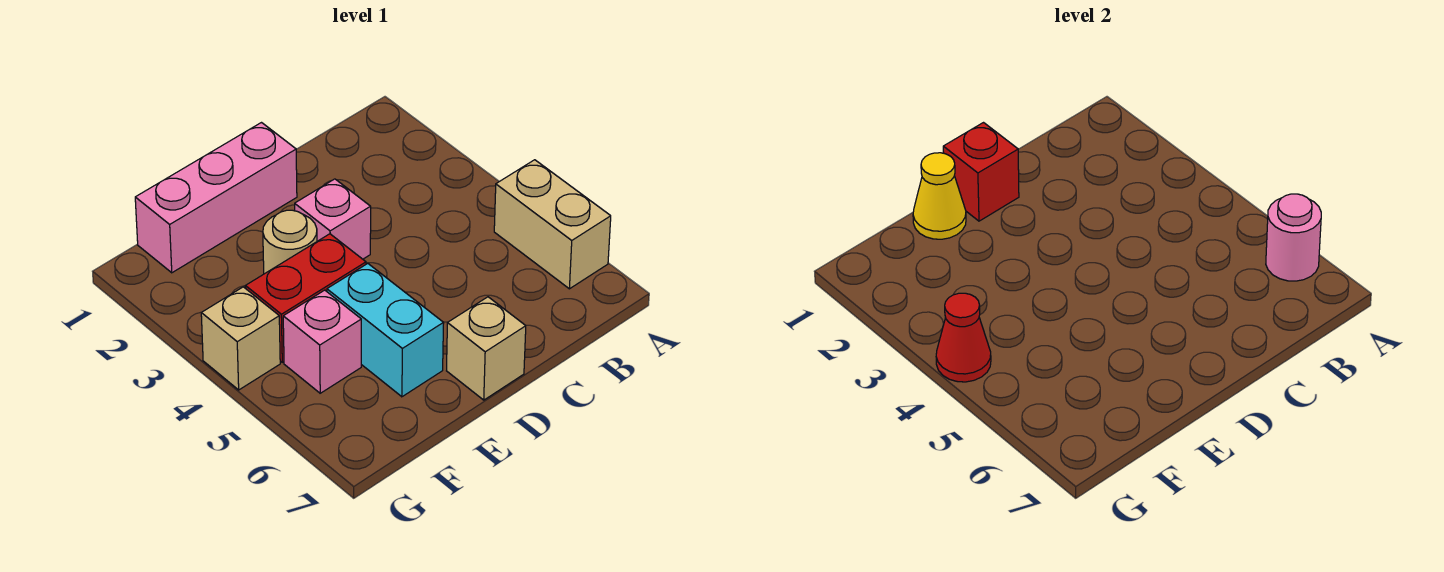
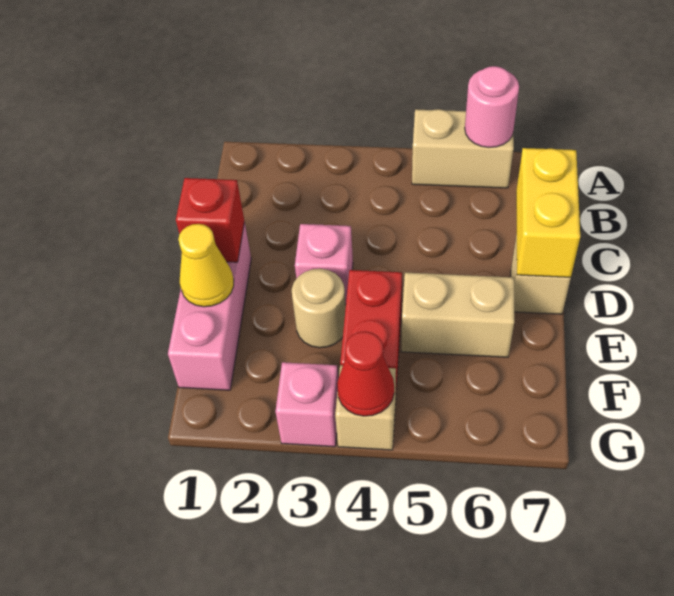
none -> yellow 1x2 brick [516,148,580,277]
cyan 1x2 brick [327,264,444,397] -> tan 1x2 brick [401,273,514,357]
pink 1x1 brick [283,290,361,393] -> pink 1x1 brick moved to [275,362,338,447]

